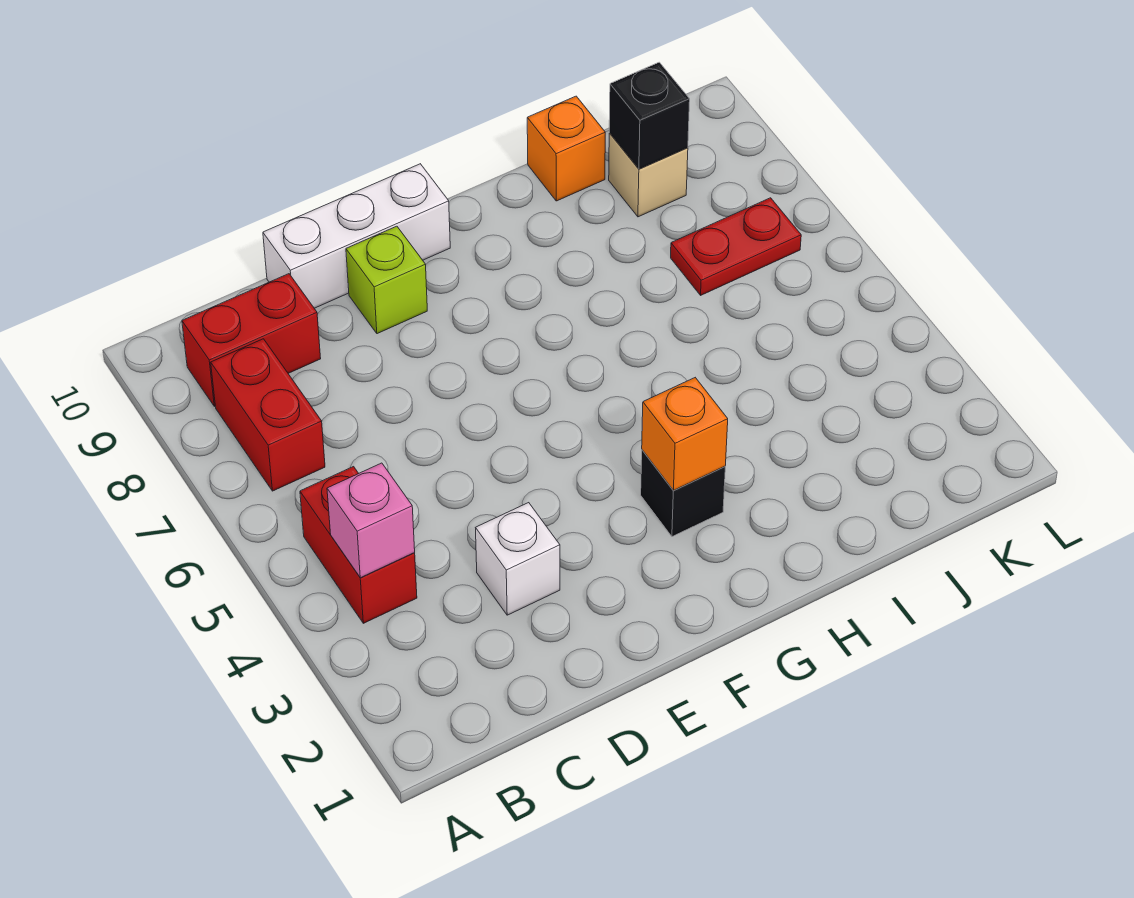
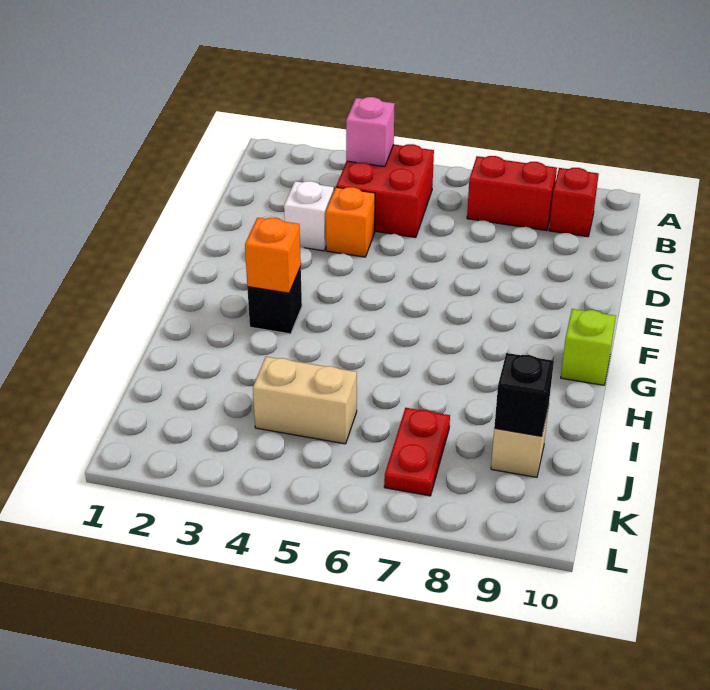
red 1x2 brick [300,467,417,623] -> red 2x2 brick [336,144,434,238]
red 1x2 brick [182,274,321,406] -> red 1x1 brick [549,168,599,237]
white 1x3 brick [263,164,450,308] -> none
lime 1x1 brick [346,226,427,334] -> lime 1x1 brick moved to [561,309,616,385]
orange 1x1 brick [527,96,605,201] -> orange 1x1 brick moved to [326,187,375,257]
none -> tan 1x2 brick [253,357,357,444]

